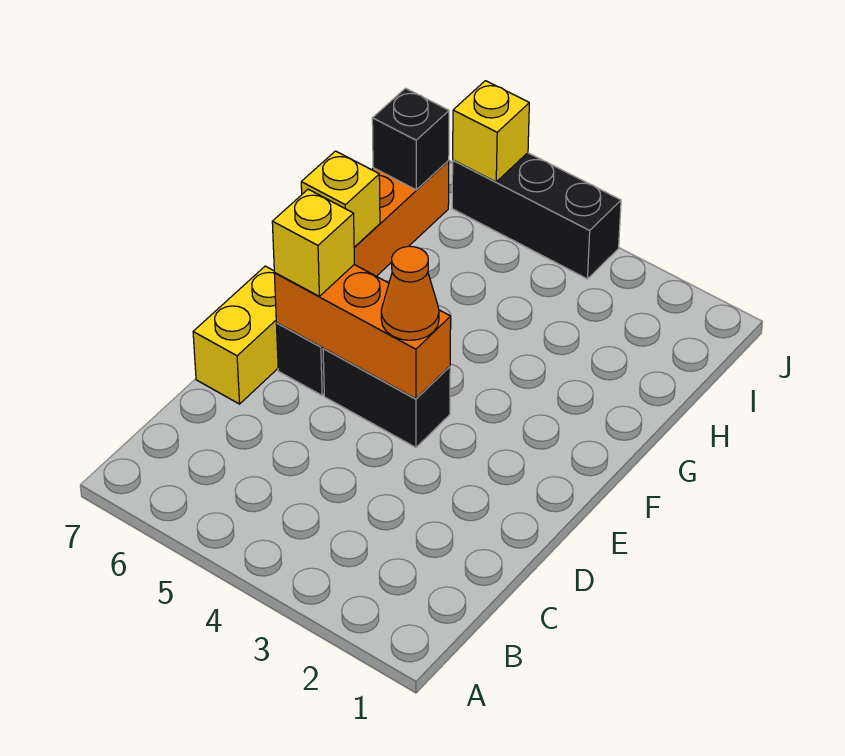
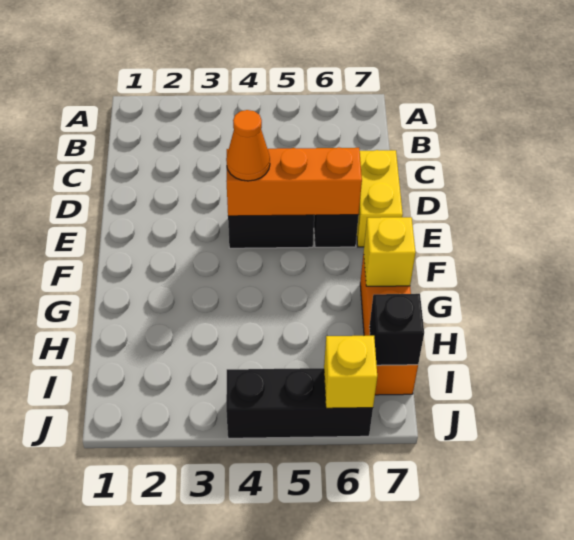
yellow 1x1 brick [272,189,354,296] -> none

